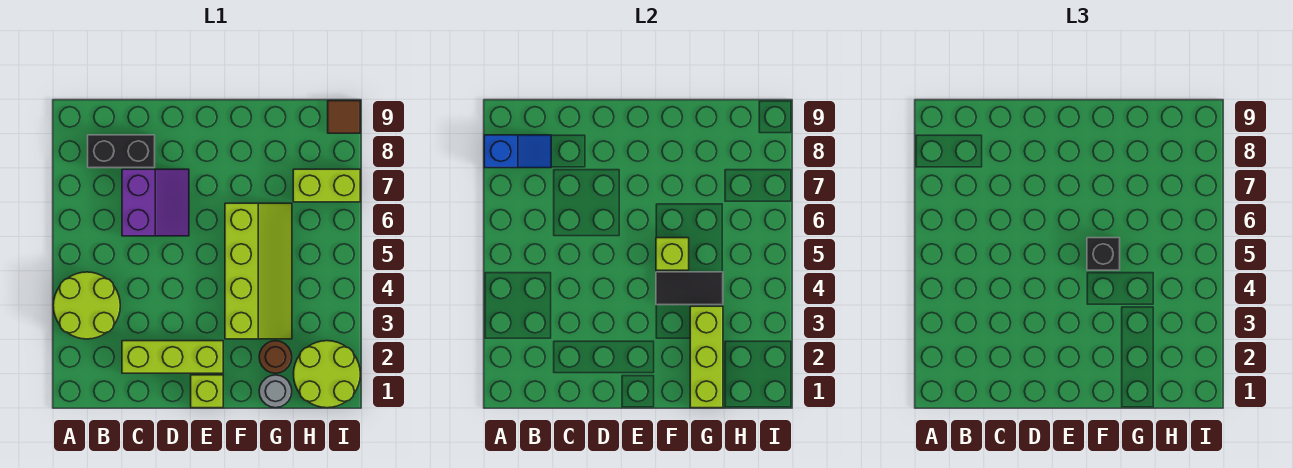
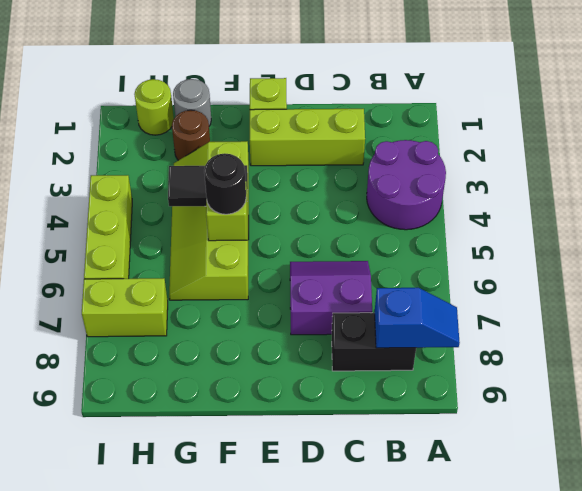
lime 2x2 round brick [53,272,120,339] -> purple 2x2 round brick [367,140,446,230]
blue 1x2 slope [484,135,551,168] -> blue 1x2 slope turned to [375,288,460,348]
purple 2x2 slope [122,169,189,236] -> purple 2x2 slope turned to [290,261,372,335]
black 1x1 brick [1087,238,1120,270] -> black 1x1 round brick [204,153,246,214]
lime 1x3 brick [690,306,723,408] -> lime 1x3 brick moved to [84,175,132,279]
lime 2x2 round brick [294,341,360,408] -> lime 1x1 round brick [134,79,174,135]
brown 1x1 tile [328,101,360,133] -> none

